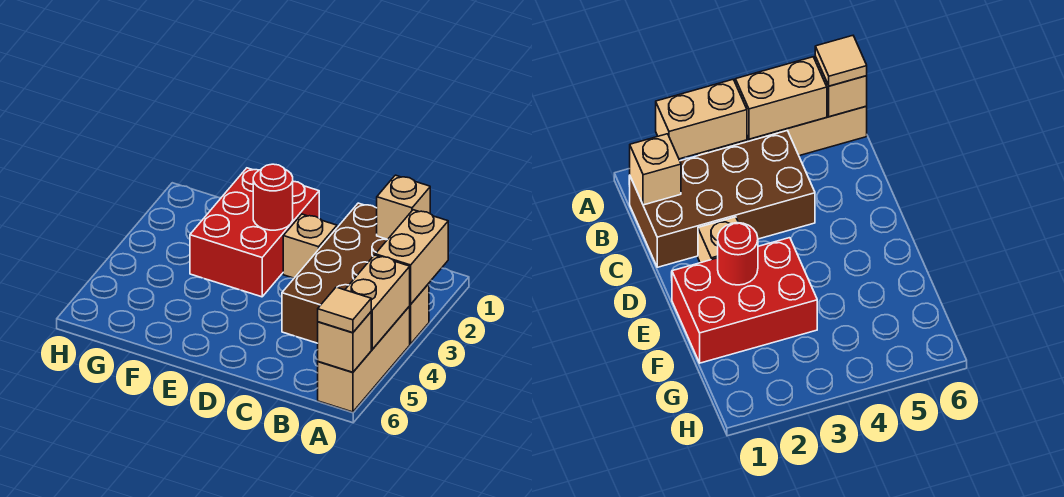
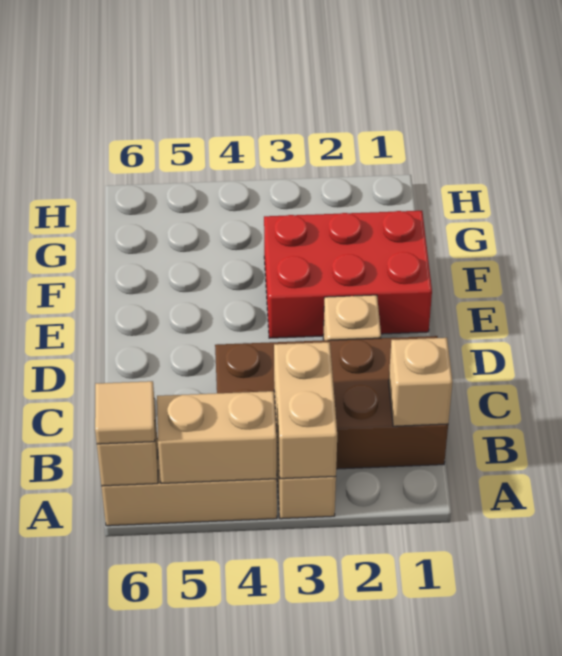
tan 1x2 brick [375,210,448,304] -> tan 1x2 brick turned to [274,342,337,479]
red 1x1 round brick [253,164,293,230] -> none

